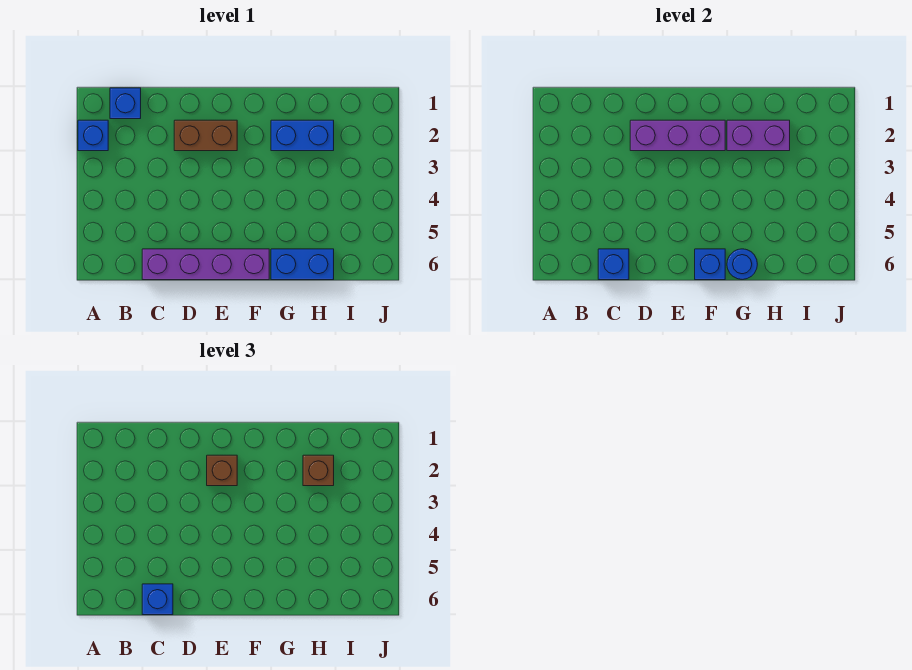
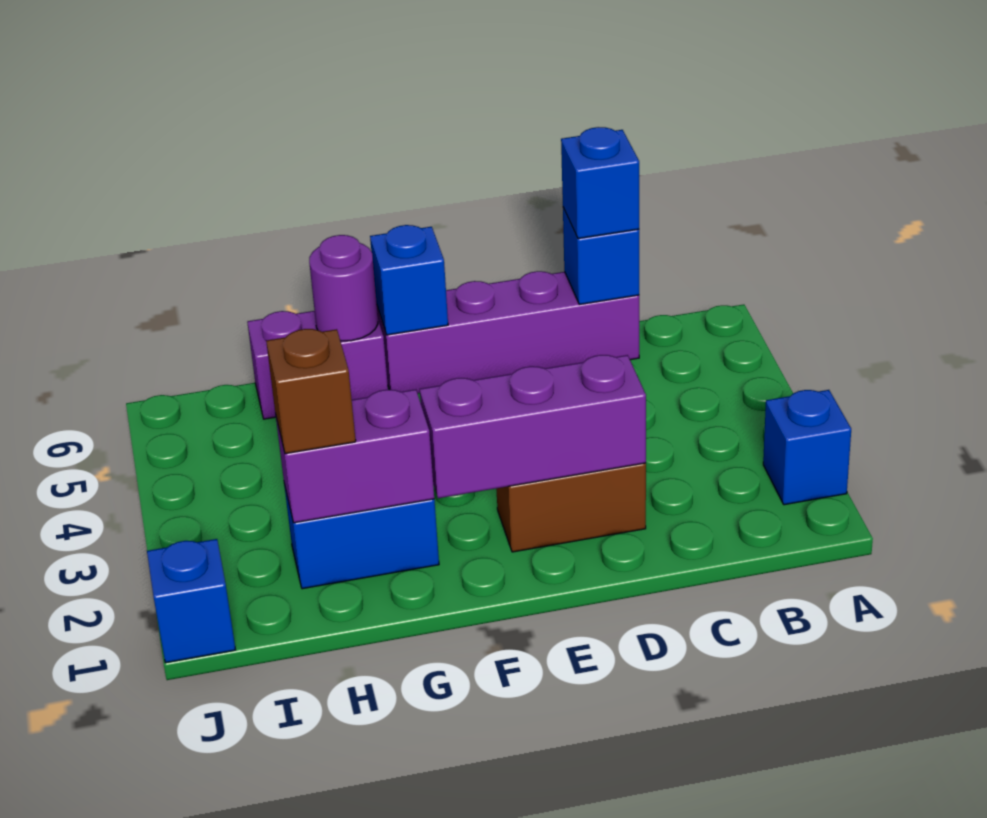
blue 1x1 brick [110,88,141,119] -> blue 1x1 brick moved to [147,539,236,663]
brown 1x1 brick [207,455,237,486] -> none
blue 1x2 brick [271,249,334,280] -> purple 1x2 brick [247,311,388,419]
blue 1x1 round brick [727,249,757,279] -> purple 1x1 round brick [309,235,378,341]

